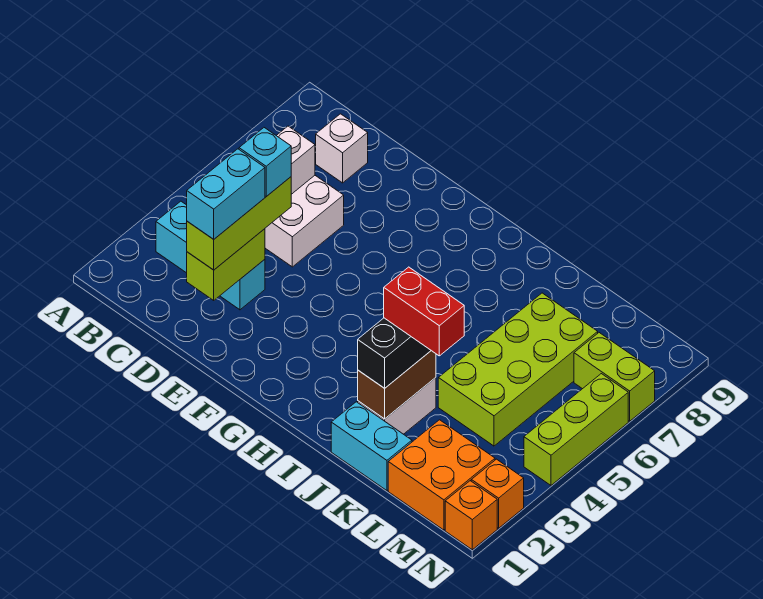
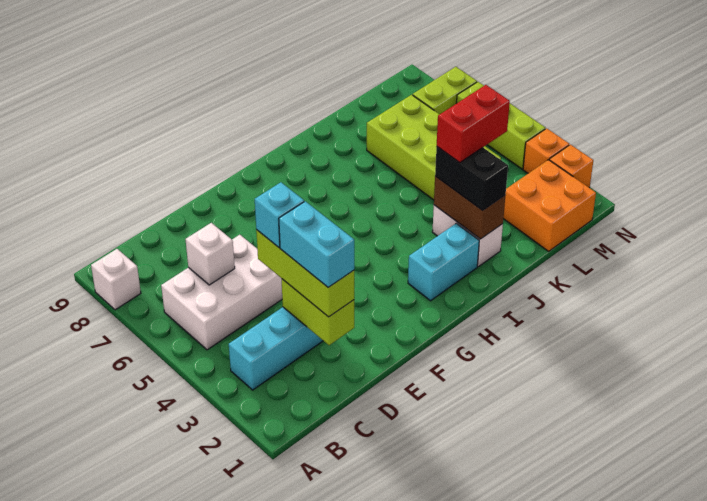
white 1x1 brick [316,114,368,183] -> white 1x1 brick moved to [91,249,141,310]
cyan 1x2 brick [331,402,412,491] -> cyan 1x2 brick moved to [408,223,479,301]
orange 1x1 brick [445,481,497,550] -> orange 1x1 brick moved to [523,128,569,173]

